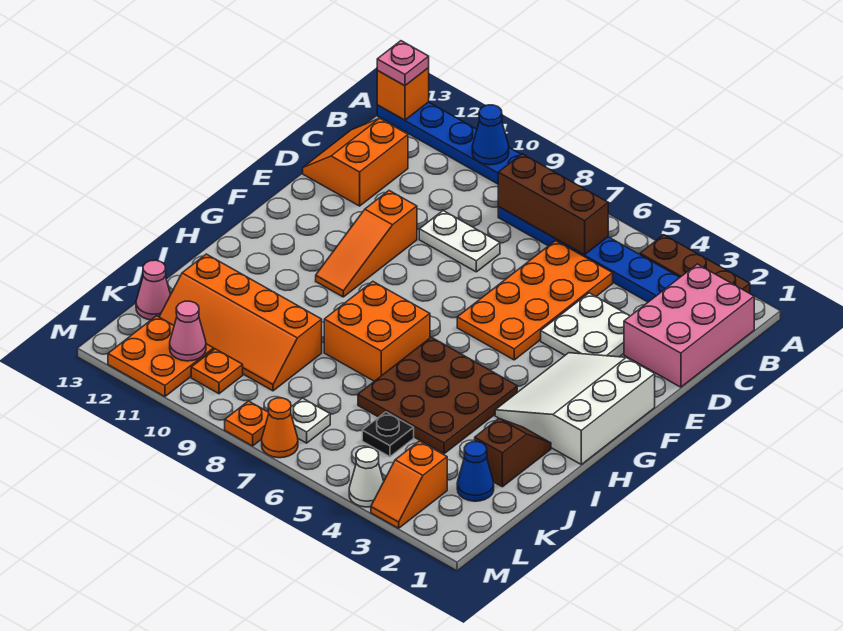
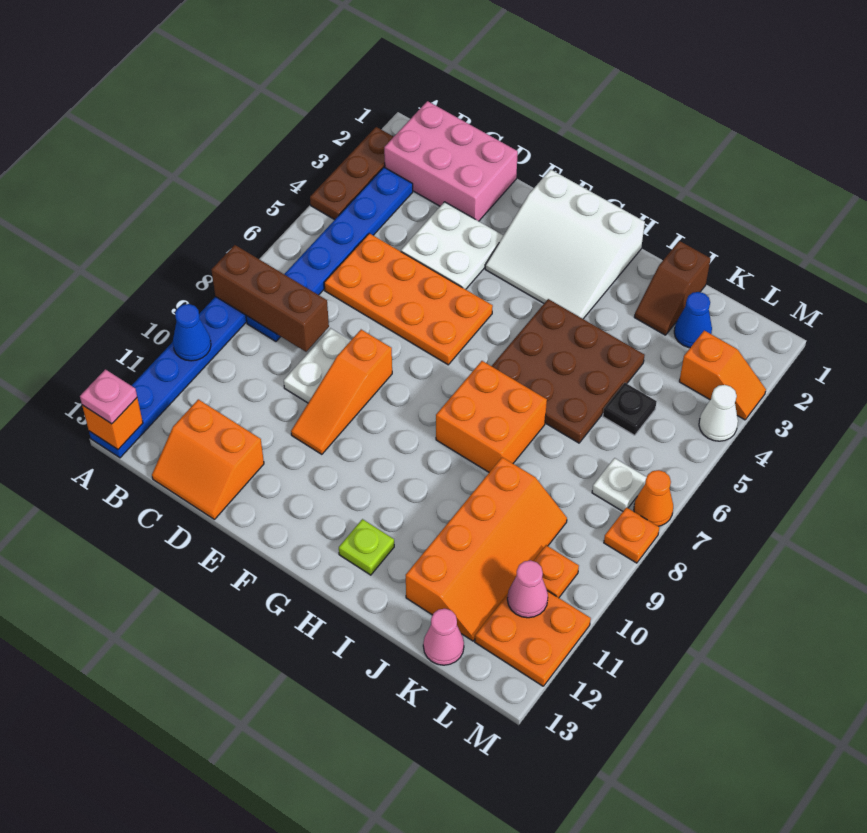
brown 1x3 brick [498,154,608,255] -> brown 1x3 brick turned to [211,245,329,352]
orange 1x3 slope [316,191,417,297] -> orange 1x3 slope turned to [291,330,392,454]
none -> lime 1x1 plate [339,519,394,575]
brown 1x2 slope [475,419,551,487] -> brown 1x2 slope turned to [634,241,711,335]

